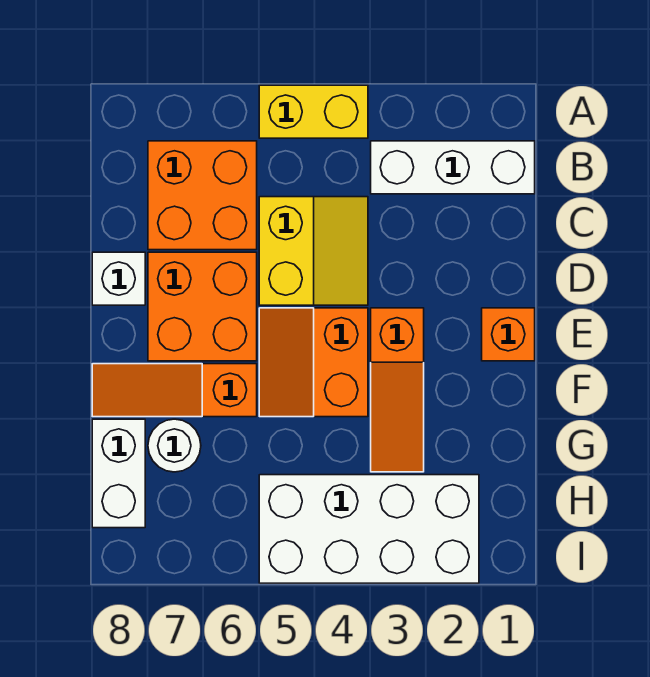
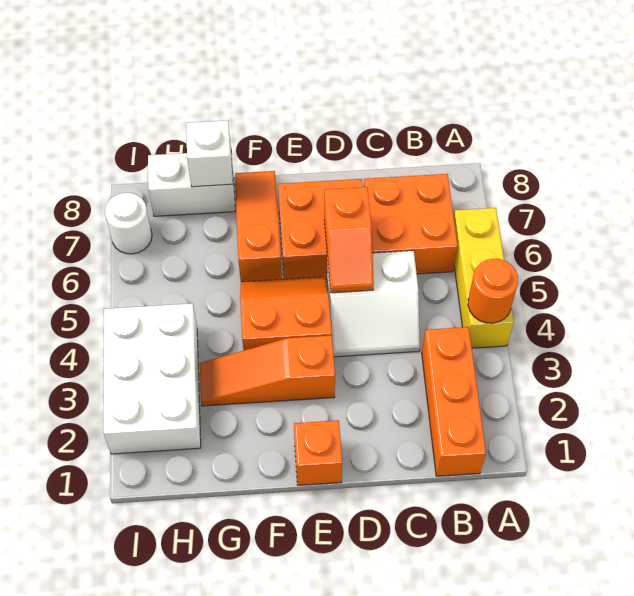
yellow 1x2 brick [259,85,368,138] -> yellow 1x3 brick [454,208,514,348]
none -> orange 1x1 round brick [468,259,518,323]
white 1x3 brick [371,141,535,194] -> orange 1x3 brick [422,327,486,476]
yellow 2x2 slope [259,197,368,305] -> white 2x2 slope [327,251,420,357]
none -> orange 1x2 slope [324,187,374,293]
white 1x1 brick [92,252,145,305] -> white 1x1 brick moved to [186,121,233,187]
white 1x1 round brick [148,419,201,472] -> white 1x1 round brick moved to [105,193,152,254]
white 2x4 brick [259,475,479,583] -> white 2x3 brick [103,303,201,454]

